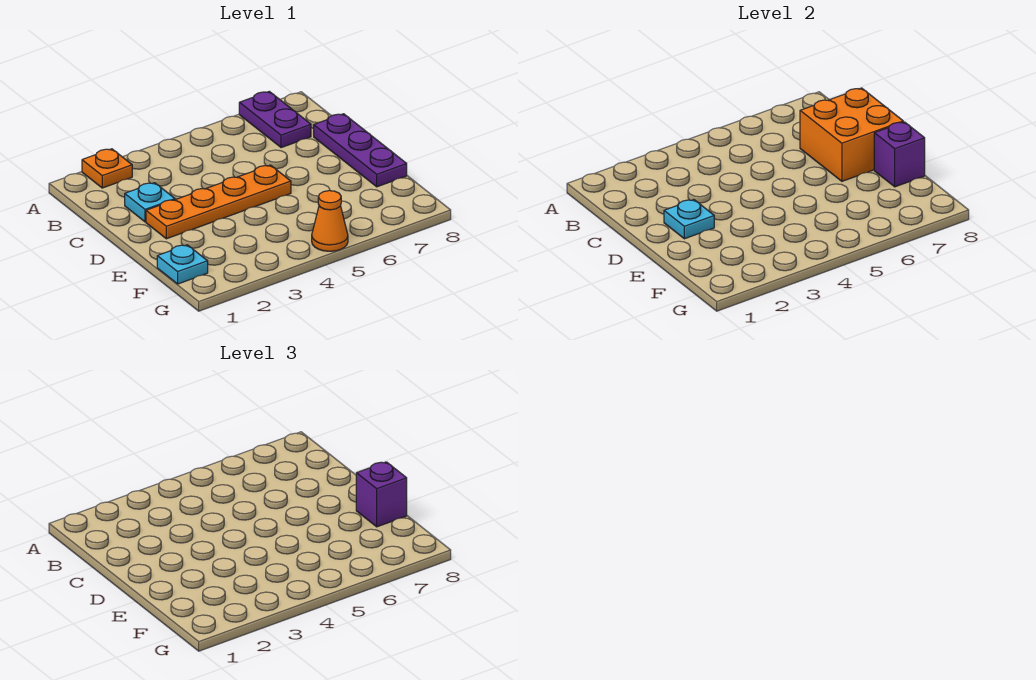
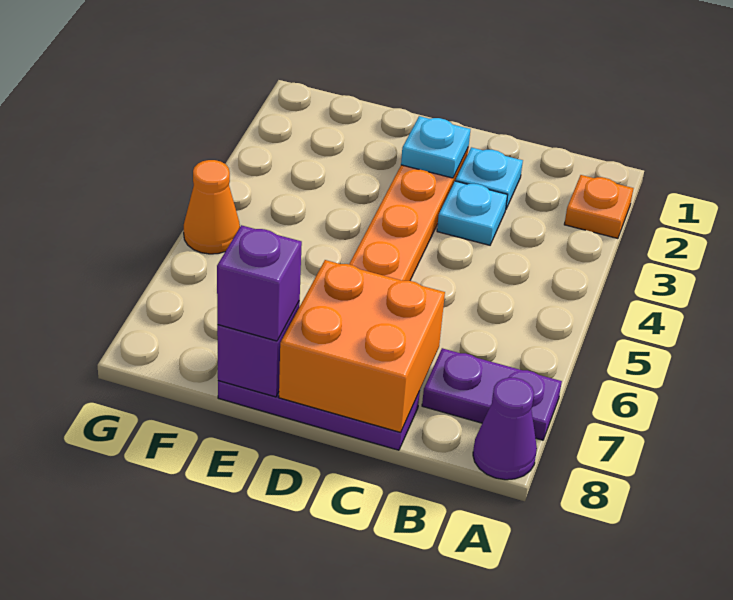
none -> purple 1x1 cone [473,378,537,480]
cyan 1x1 plate [157,245,208,284] -> cyan 1x1 plate moved to [437,181,507,245]

